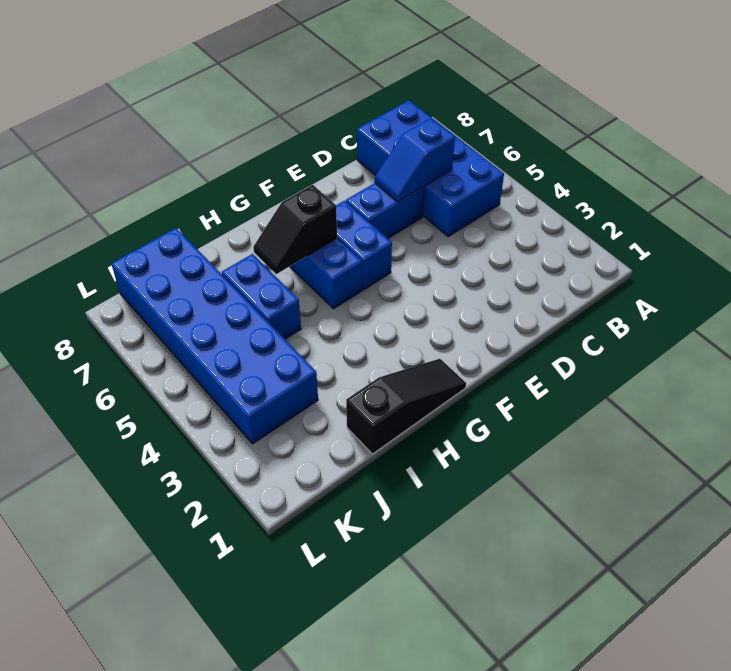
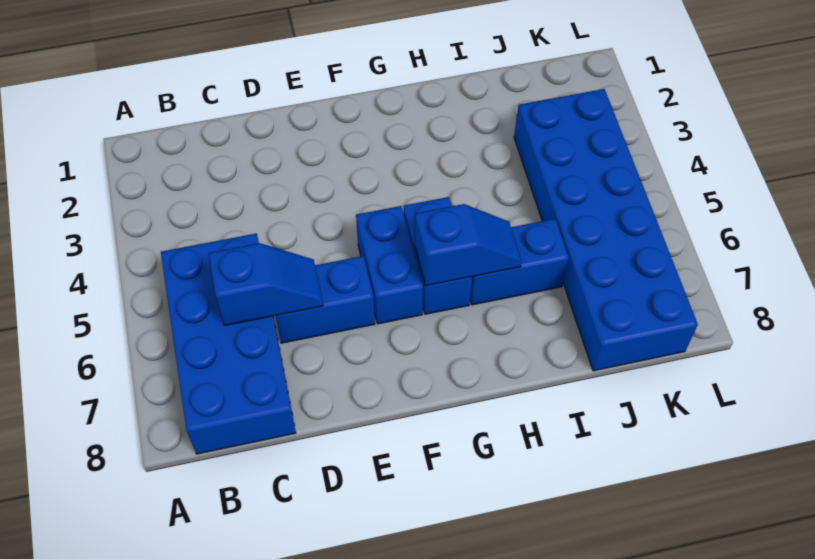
black 1x3 slope [346,359,466,454] -> none
black 1x2 slope [253,185,337,274] -> blue 1x2 slope [415,204,522,286]
blue 1x2 brick [222,254,301,339] -> blue 1x2 brick turned to [470,219,569,305]

